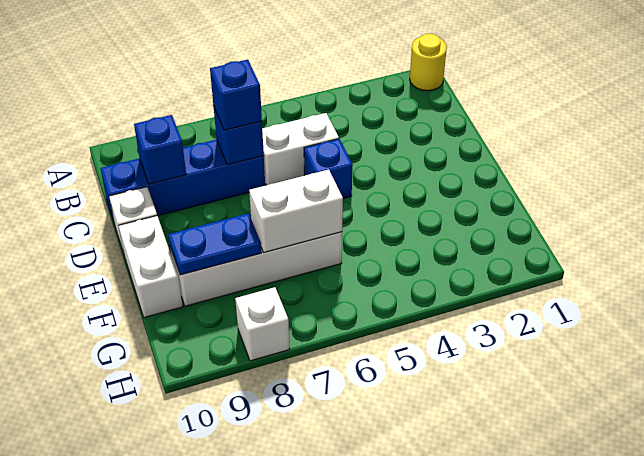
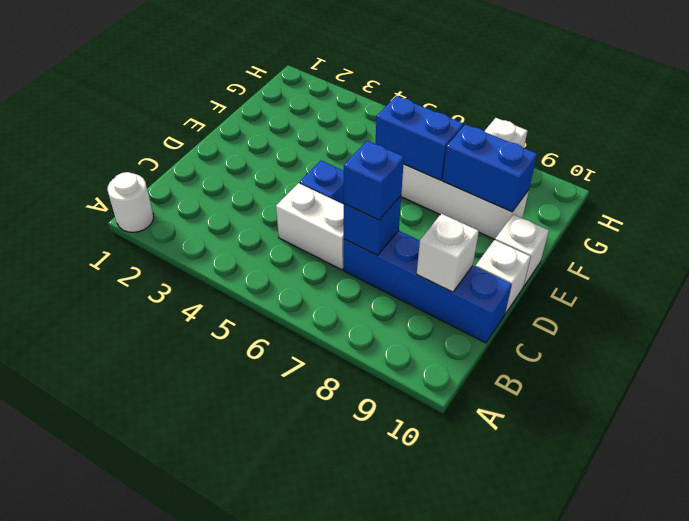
yellow 1x1 round brick [410,34,447,91] -> white 1x1 round brick [108,172,154,232]
blue 1x1 brick [134,115,186,184] -> white 1x1 brick [417,214,479,292]
white 1x2 brick [118,216,183,318] -> white 1x1 brick [495,214,549,287]
white 1x2 brick [249,170,343,253] -> blue 1x2 brick [375,96,463,180]
blue 1x2 plate [168,213,261,275] -> blue 1x2 brick [442,124,537,212]

